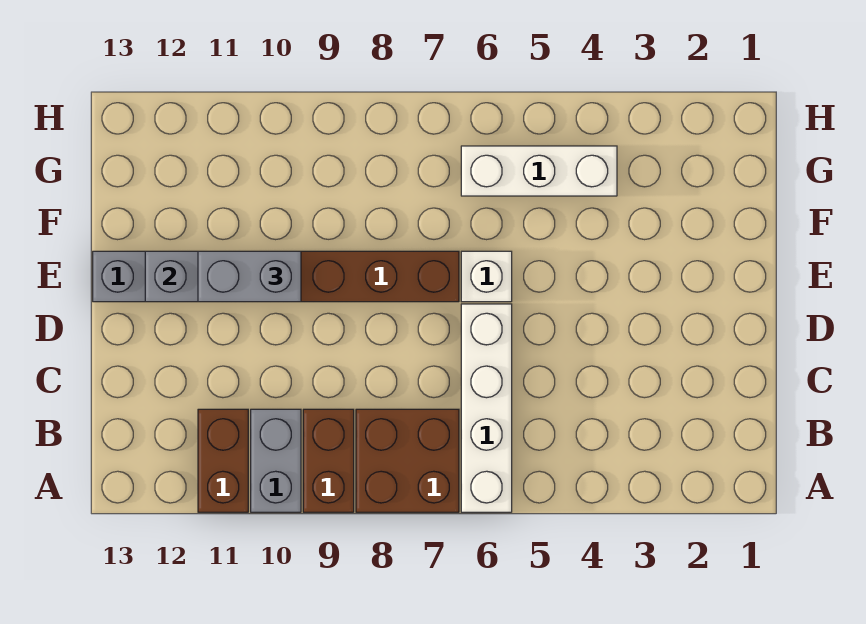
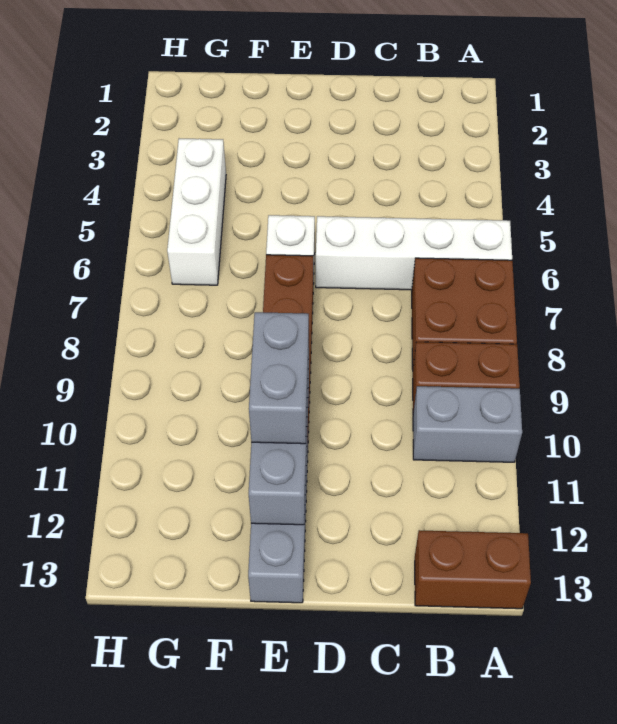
brown 1x2 brick [198,409,248,512] -> brown 1x2 brick moved to [415,530,531,609]

